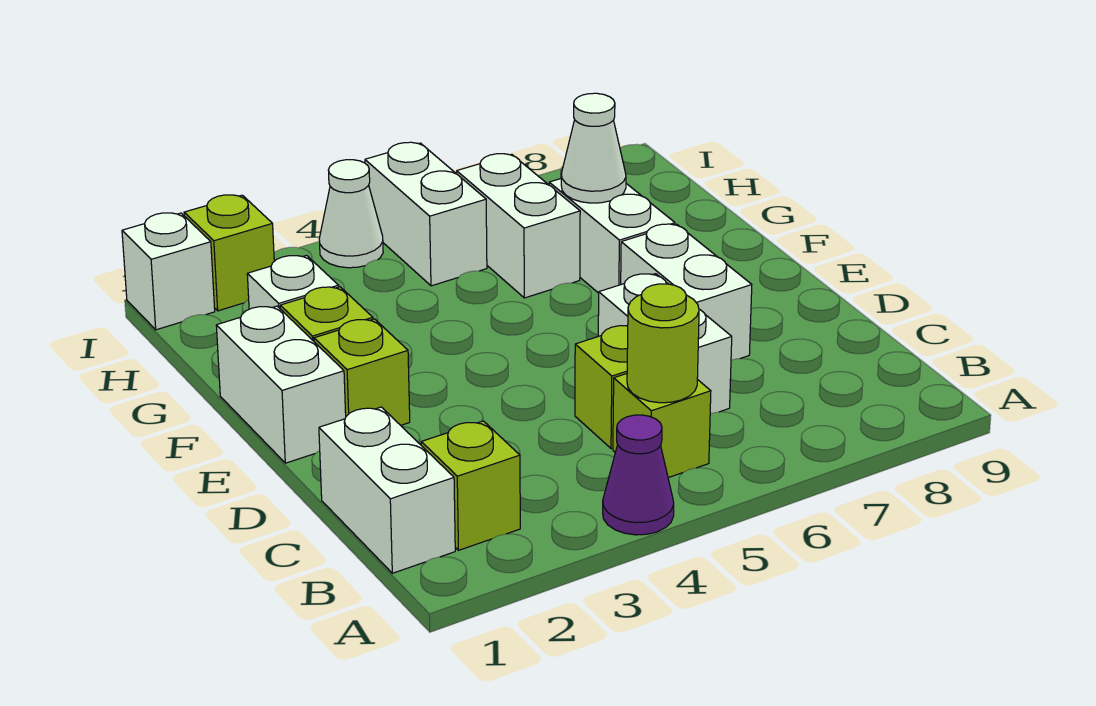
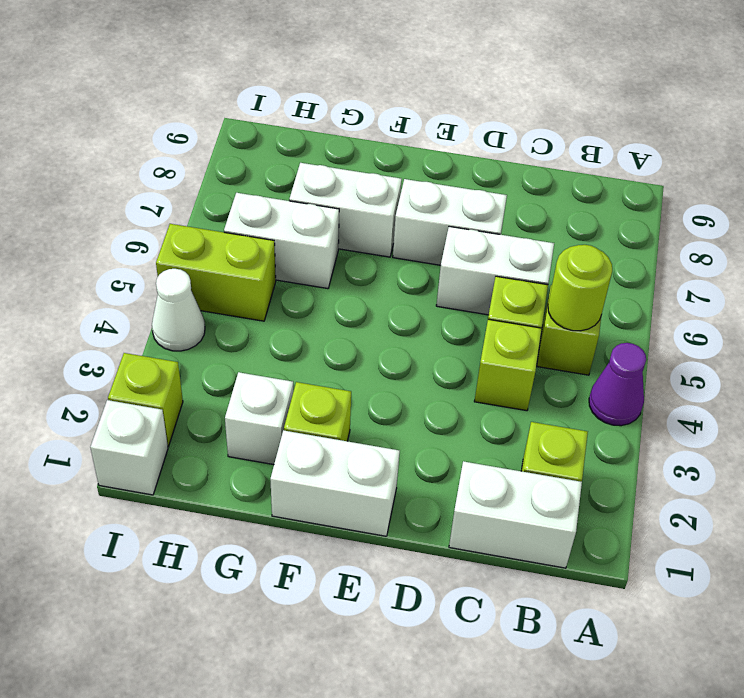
lime 1x1 brick [314,319,410,425] -> lime 1x1 brick moved to [474,319,542,411]
white 1x1 cone [561,93,626,203] -> none
white 1x2 brick [365,142,487,286] -> lime 1x2 brick [156,224,276,321]

